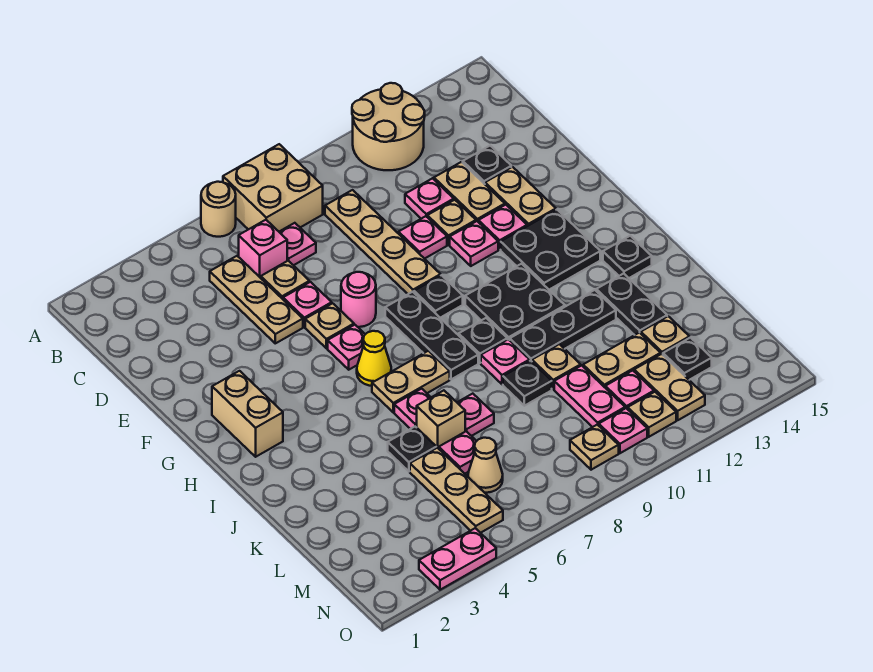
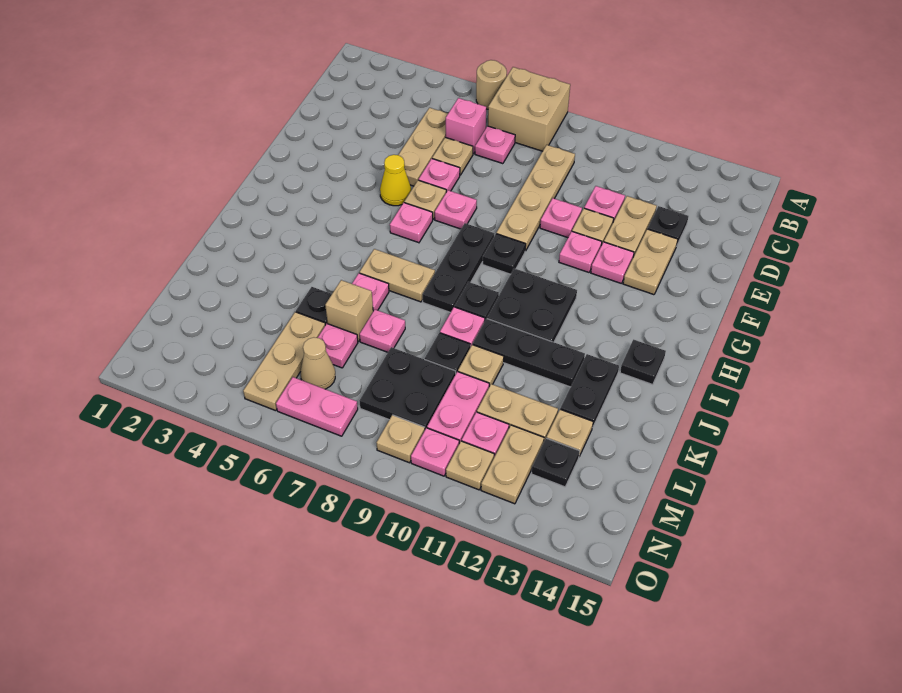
tan 2x2 round brick [352,83,425,170] -> none
pink 1x1 round brick [341,272,376,327] -> pink 1x1 plate [435,190,477,229]
tan 1x2 brick [212,371,283,457] -> none
black 2x2 plate [501,210,600,290] -> black 2x2 plate moved to [360,347,456,429]
yellow 1x1 cone [357,331,391,386] -> yellow 1x1 cone moved to [380,155,411,206]
pink 1x2 plate [419,528,496,590] -> pink 1x2 plate moved to [276,377,358,436]

